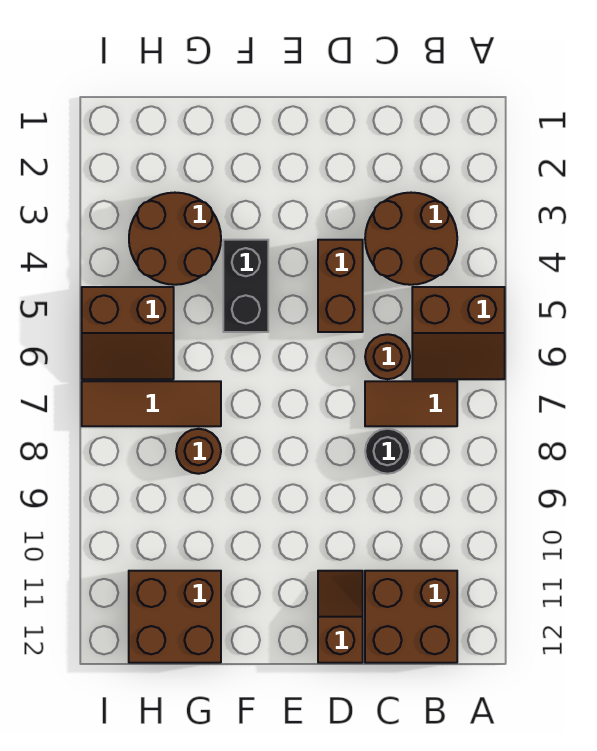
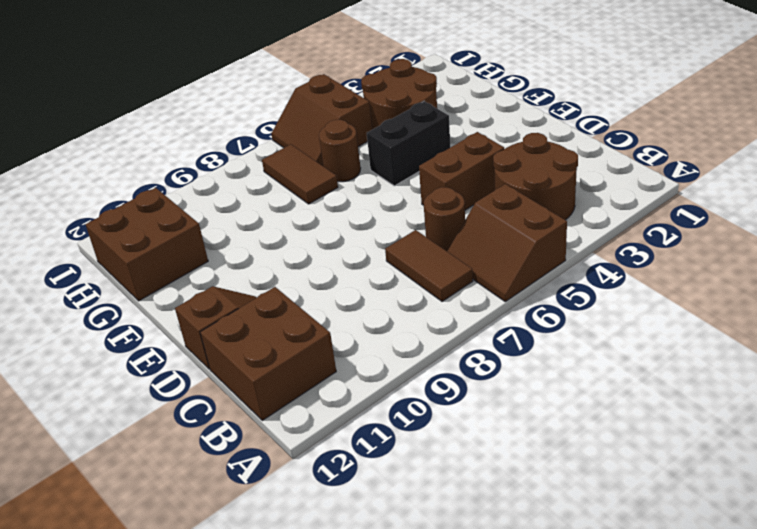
black 1x1 round brick [365,429,410,474] -> none
brown 1x3 tile [82,381,221,426] -> brown 1x2 tile [262,144,338,204]
brown 1x1 round brick [176,429,221,474] -> brown 1x1 round brick moved to [319,120,361,182]

